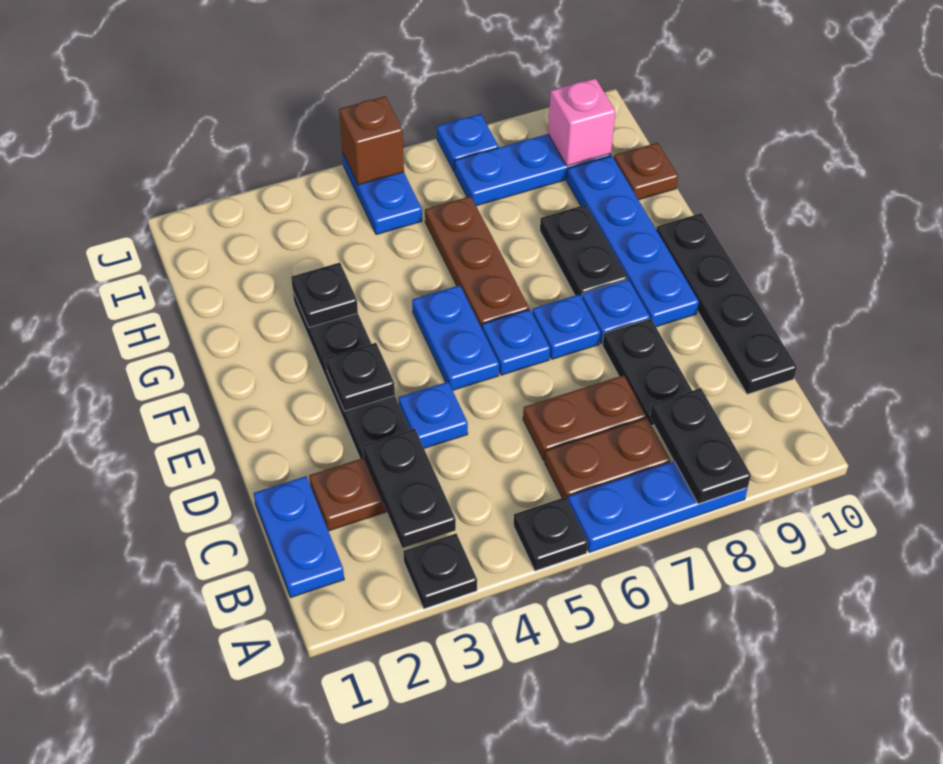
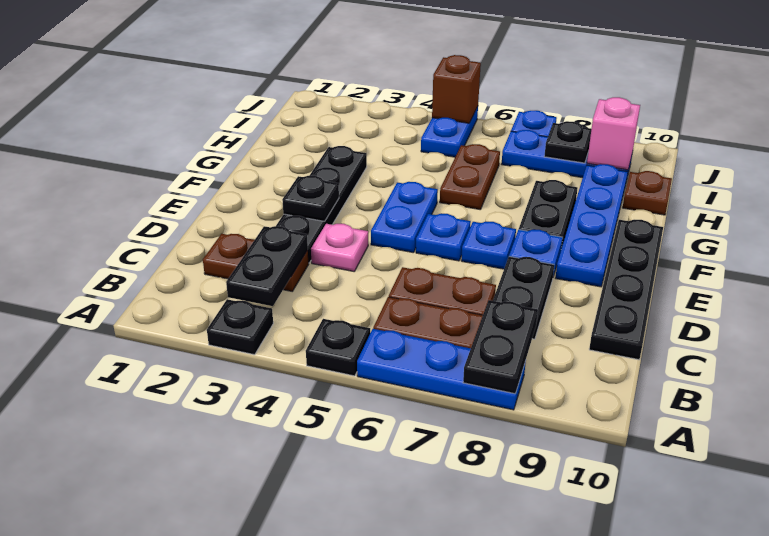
blue 1x2 plate [254,476,344,598] -> none
blue 1x1 plate [398,382,468,448] -> pink 1x1 plate [311,224,368,271]
brown 1x3 plate [425,196,529,328] -> brown 1x2 plate [440,144,500,209]
black 1x1 plate [291,263,358,327] -> black 1x1 plate moved to [544,121,591,163]

